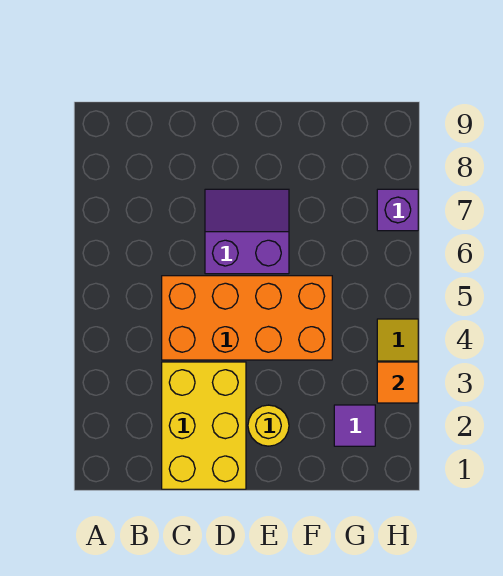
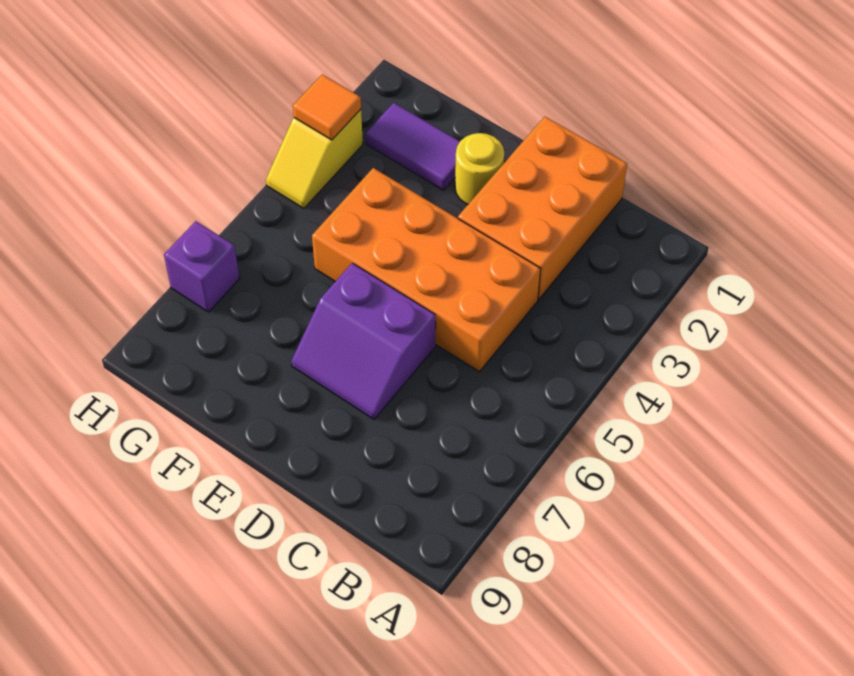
yellow 2x3 brick [162,362,246,489] -> orange 2x3 brick [458,117,627,299]
purple 1x1 tile [334,405,375,446] -> purple 1x2 tile [366,103,460,190]

